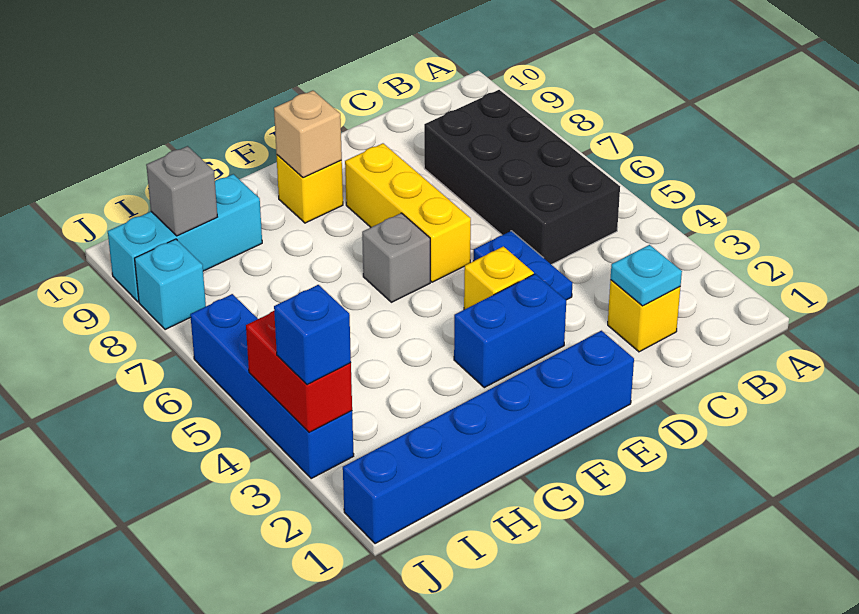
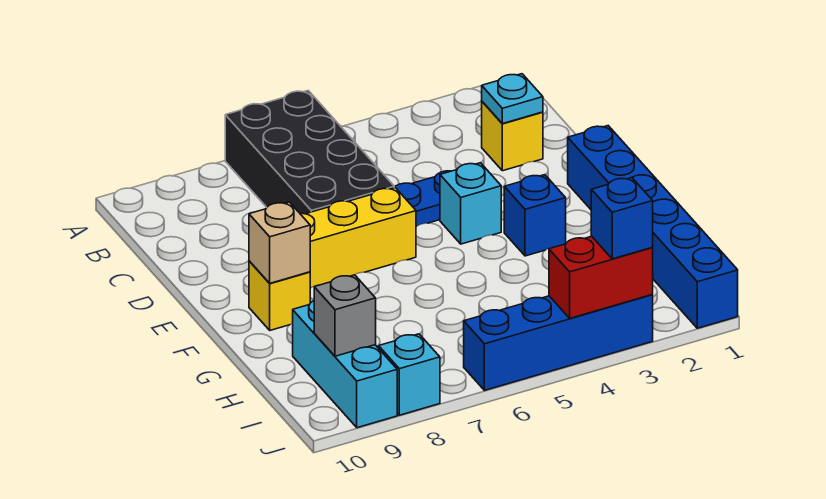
black 2x4 brick [424,90,620,265] -> black 2x4 brick turned to [225,91,394,214]
blue 1x2 brick [454,274,566,388] -> blue 1x1 brick [504,175,566,256]
yellow 1x1 brick [464,246,534,310] -> cyan 1x1 brick [440,163,501,244]
grey 1x1 brick [362,213,430,302] -> none

